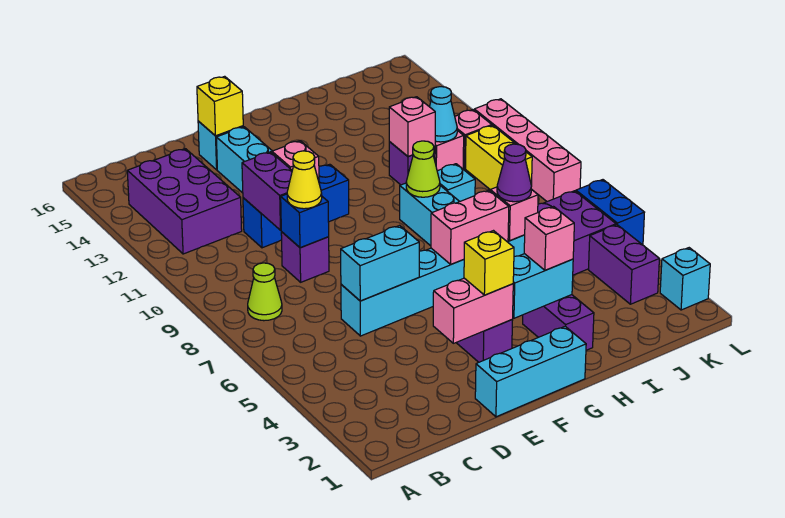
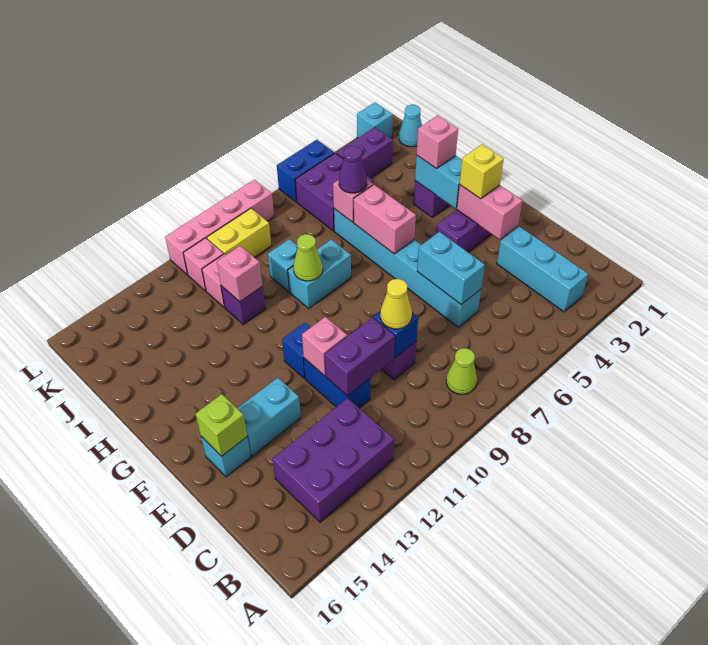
cyan 1x3 brick [475,326,586,417] -> cyan 1x3 brick moved to [497,226,588,312]
yellow 1x1 brick [197,76,243,136] -> lime 1x1 brick [195,394,247,456]
cyan 1x1 cone [430,87,457,142] -> cyan 1x1 cone moved to [399,105,422,147]

